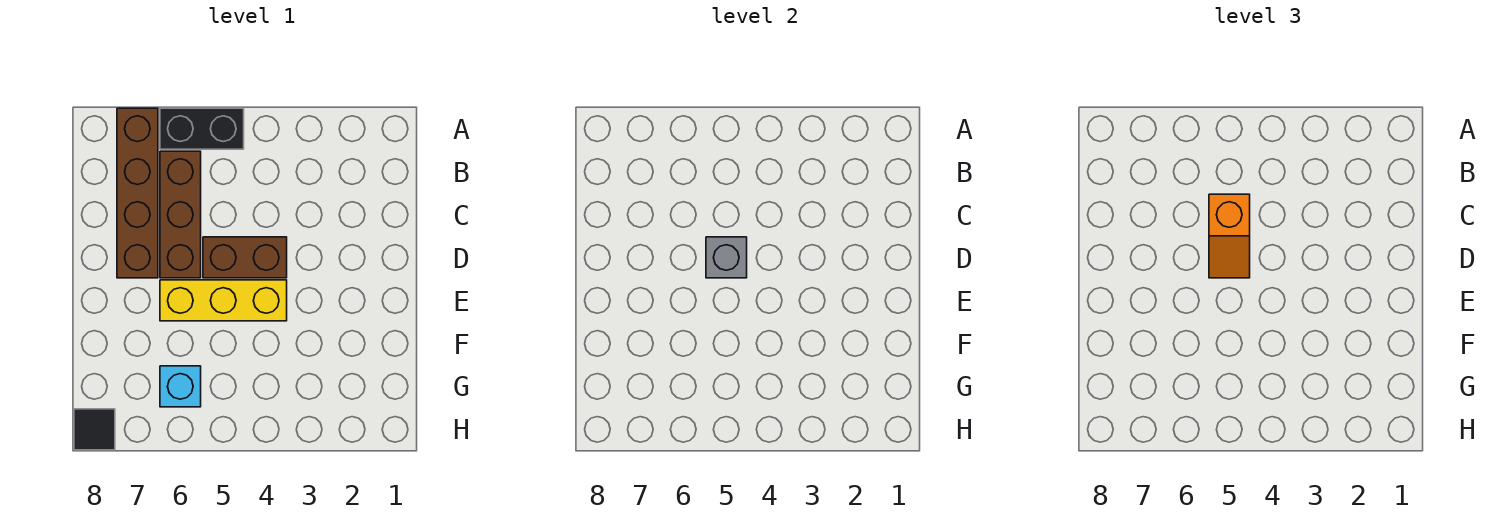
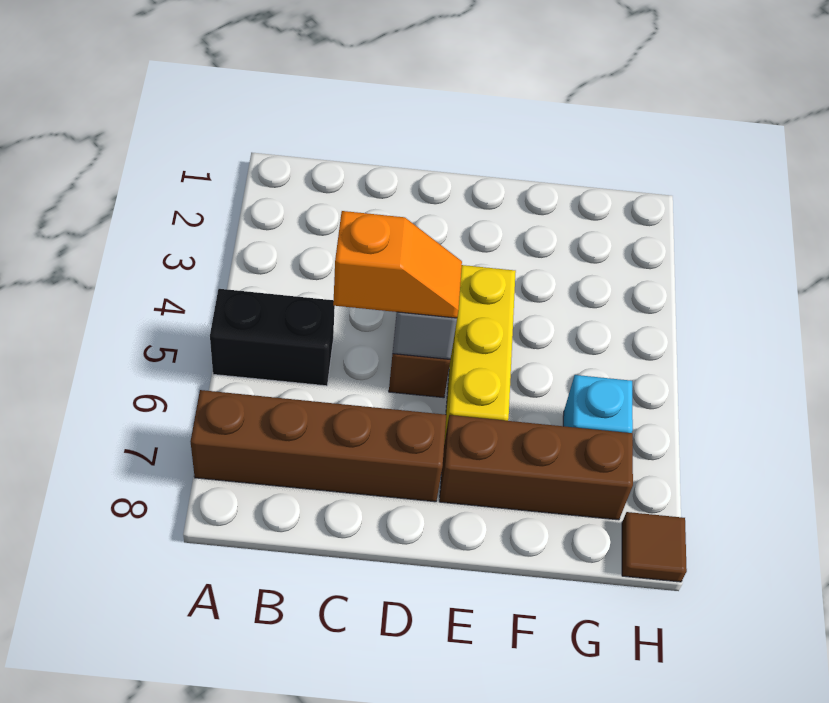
black 1x2 brick [160,108,244,149] -> black 1x2 brick turned to [210,289,335,386]
brown 1x3 brick [160,151,201,278] -> brown 1x3 brick moved to [439,415,633,520]
black 1x1 tile [74,409,115,450] -> brown 1x1 tile [622,512,687,582]

